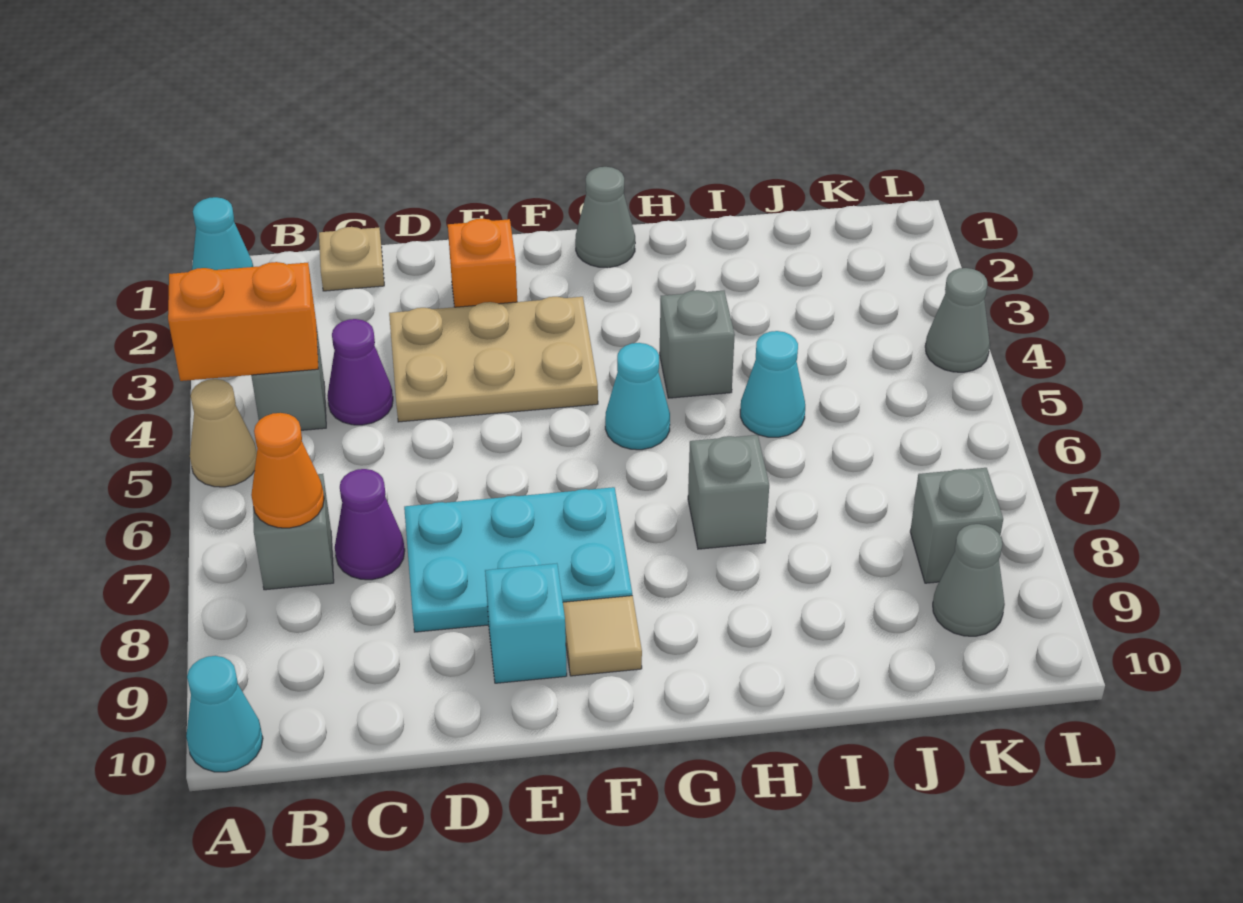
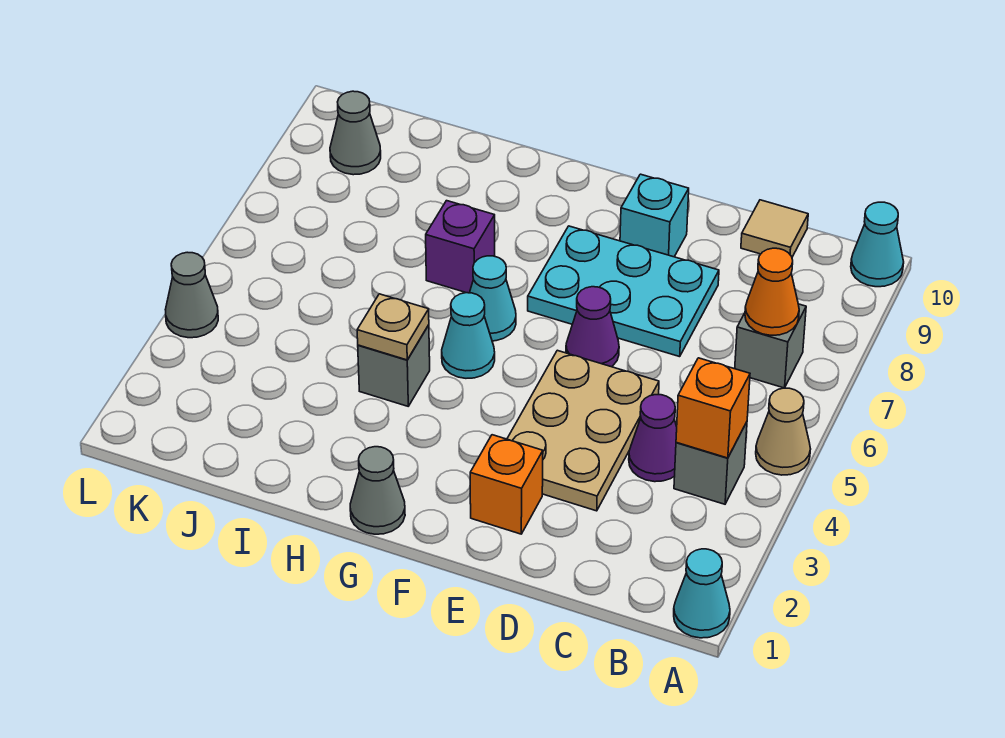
orange 1x2 brick [168,262,318,381] -> orange 1x1 brick [676,358,750,458]
tan 1x1 plate [319,227,384,291] -> tan 1x1 plate moved to [357,294,429,360]
purple 1x1 cone [335,469,405,580] -> purple 1x1 cone moved to [566,287,619,367]
tan 2x3 plate [389,297,598,422] -> tan 2x3 plate turned to [507,350,659,511]
tan 1x1 tile [563,596,642,676] -> tan 1x1 tile moved to [741,200,808,257]
grey 1x1 brick [688,435,769,549] -> purple 1x1 brick [426,201,495,293]
cyan 1x1 cone [740,331,805,437] -> cyan 1x1 cone moved to [470,256,516,341]
grey 1x1 brick [910,468,1003,583] -> none

